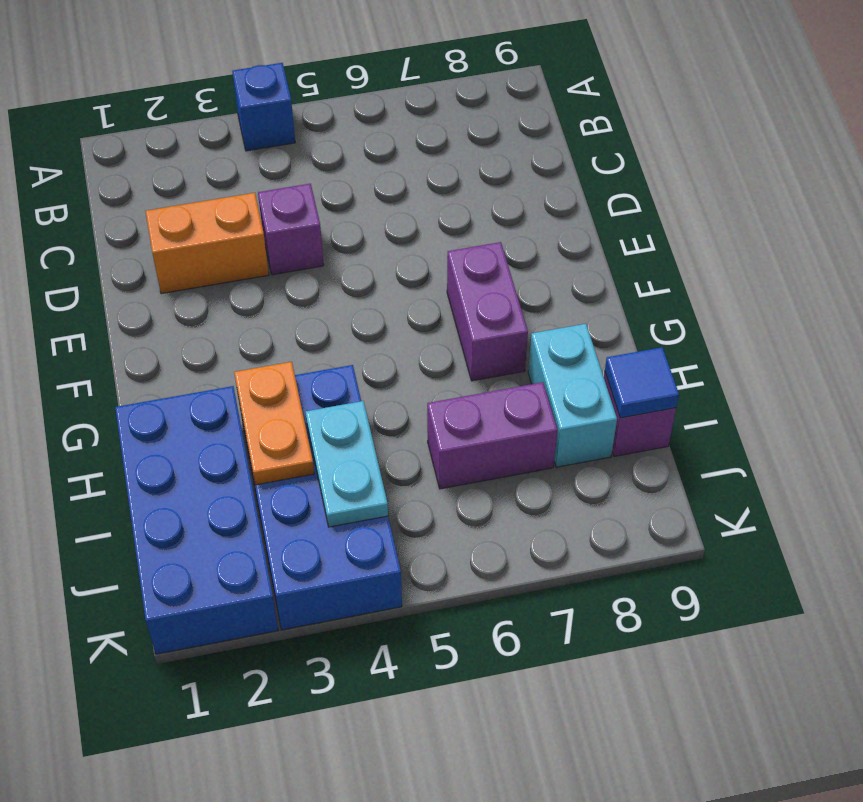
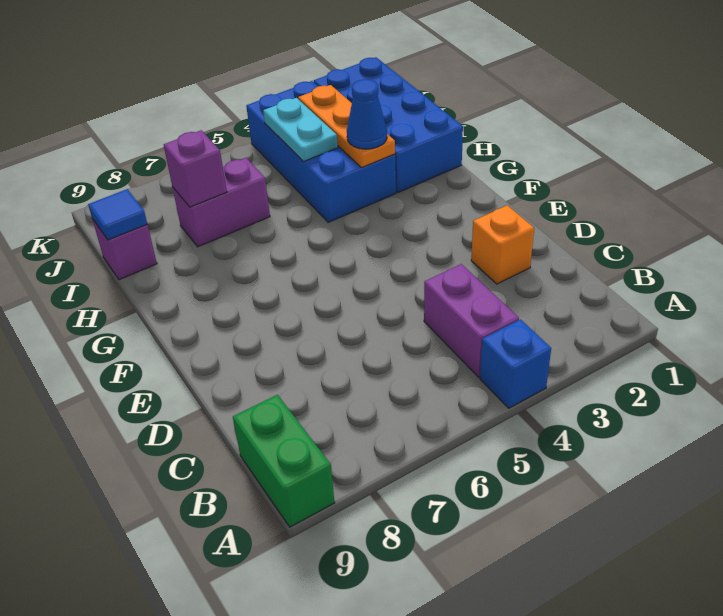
none -> green 1x2 brick [233,395,335,527]
orange 1x2 brick [145,193,269,294] -> orange 1x1 brick [471,205,534,284]
purple 1x1 brick [258,184,324,275] -> purple 1x1 brick moved to [164,130,227,207]
purple 1x2 brick [447,242,528,381] -> purple 1x2 brick moved to [424,264,519,377]
orange 1x2 plate [234,362,314,485] -> orange 1x3 plate [298,85,395,168]
none -> blue 1x1 cone [347,79,387,149]
cyan 1x2 brick [528,324,617,467] -> none

